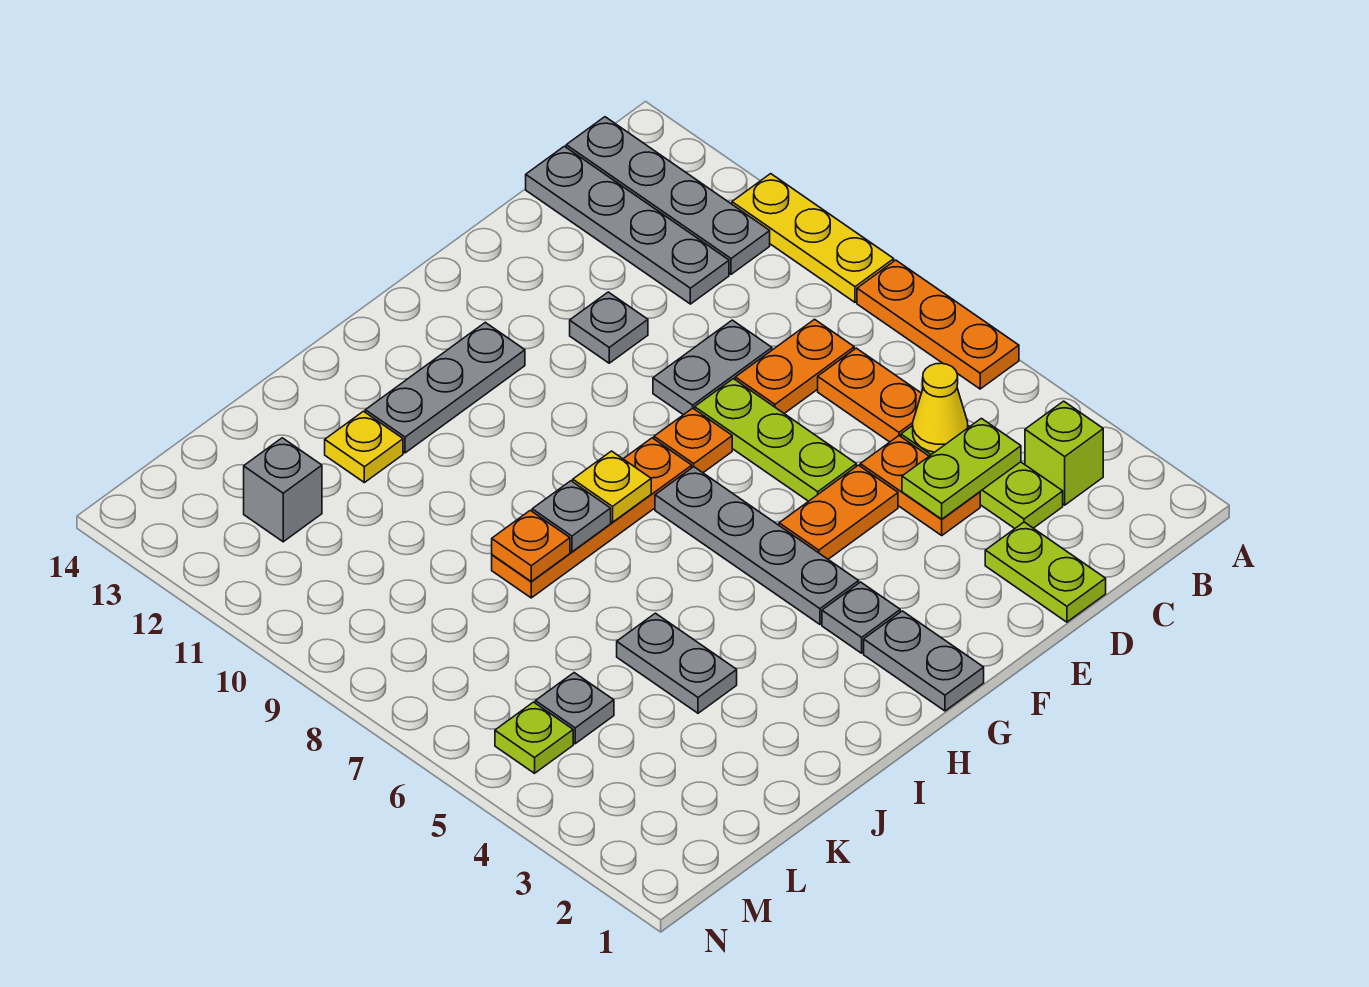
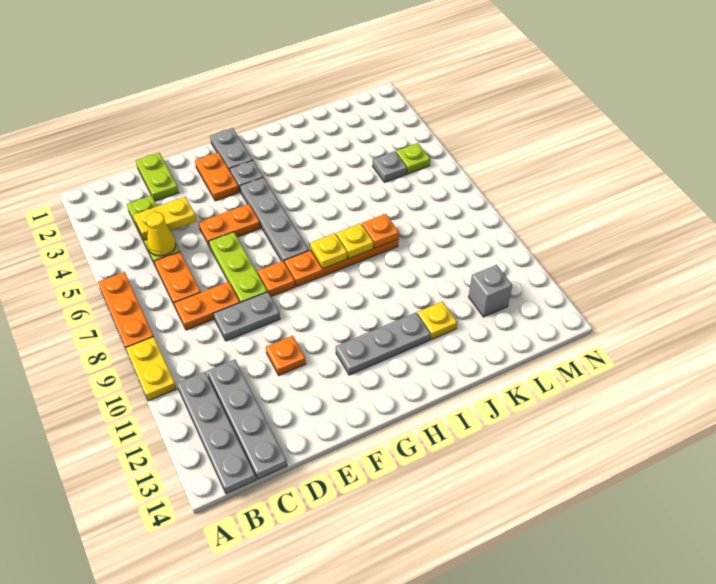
yellow 1x3 plate [732,174,894,302] -> yellow 1x2 plate [126,337,177,401]
lime 1x1 brick [1025,401,1103,505] -> none
lime 1x2 plate [902,418,1021,519] -> yellow 1x2 plate [133,197,196,240]
orange 1x2 plate [860,436,980,535] -> orange 1x2 plate moved to [195,153,239,201]
grey 1x1 plate [570,292,648,363] -> orange 1x1 plate [266,336,306,375]
grey 1x1 plate [532,481,611,552] -> yellow 1x1 plate [336,223,373,258]
grey 1x2 plate [617,613,737,713] -> none

